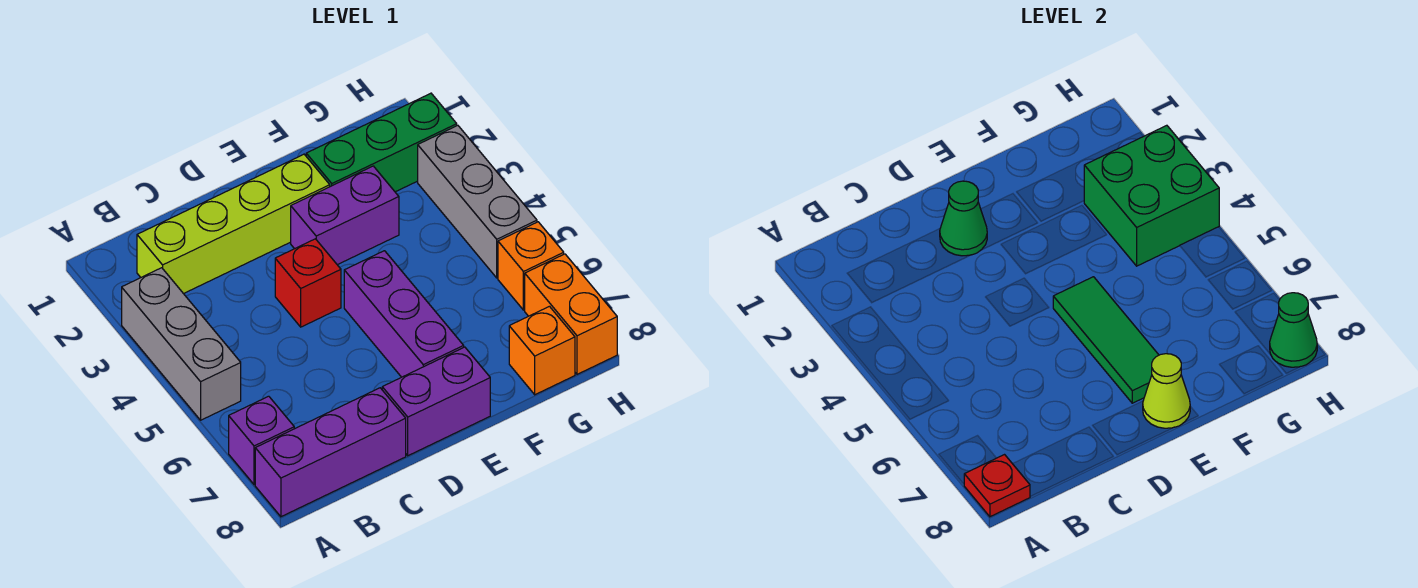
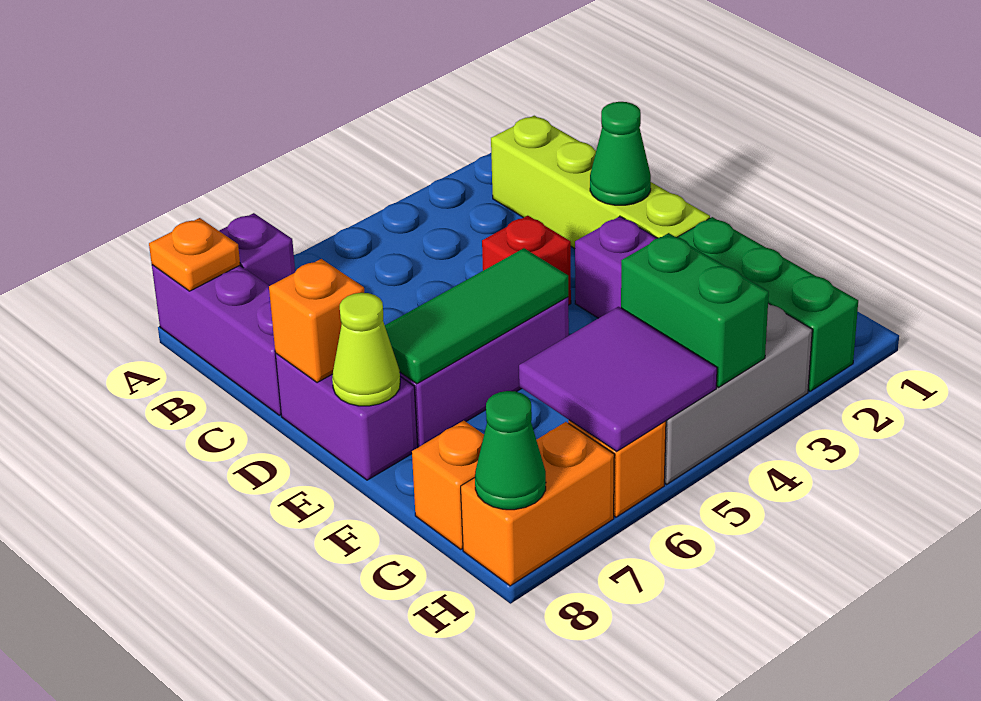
grey 1x3 brick [122,268,241,420] -> none
red 1x1 plate [964,455,1030,517] -> orange 1x1 plate [149,218,240,291]
none -> orange 1x1 brick [269,259,364,383]
green 2x2 brick [1084,125,1219,266] -> green 1x2 brick [621,233,769,387]
none -> purple 2x2 tile [519,307,717,451]

